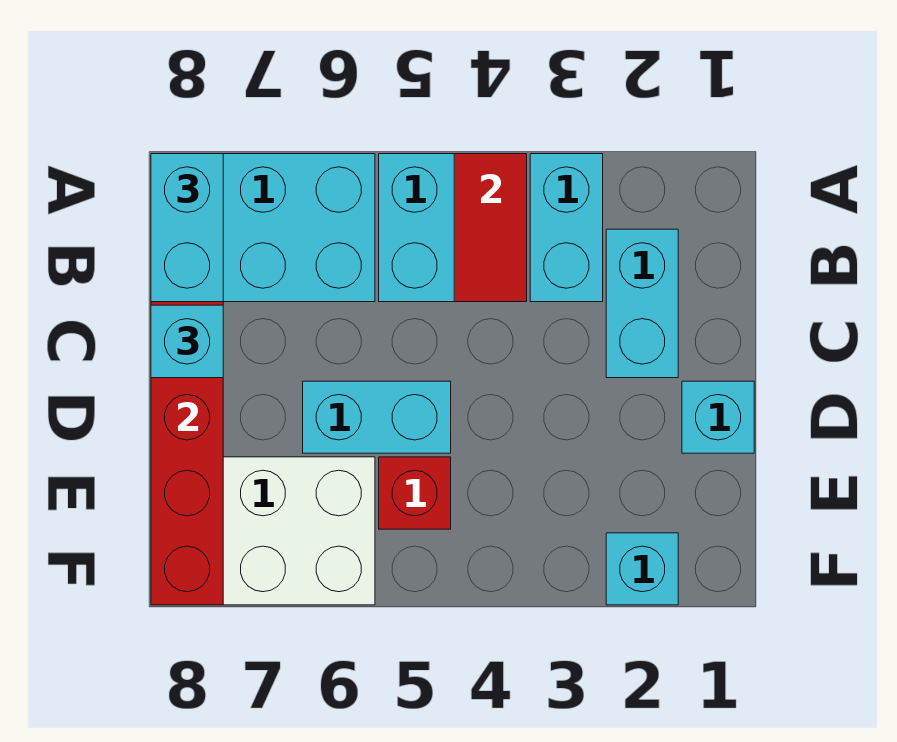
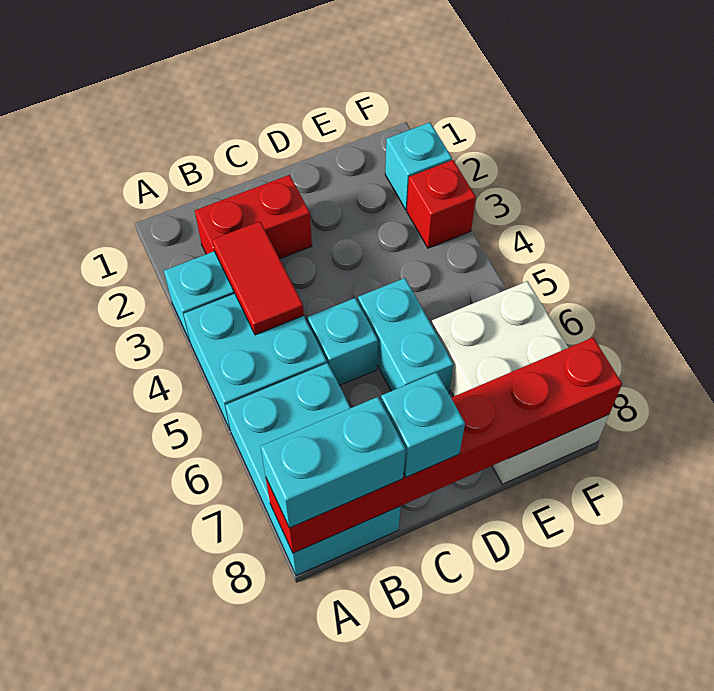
red 1x2 tile [454,154,527,302] -> red 1x2 tile turned to [212,221,304,335]
cyan 1x2 brick [606,229,678,378] -> red 1x2 brick [195,175,312,259]
cyan 1x1 brick [682,381,754,453] -> cyan 1x1 brick moved to [307,298,378,385]
red 1x1 brick [379,457,451,529] -> red 1x1 brick moved to [407,160,476,248]

